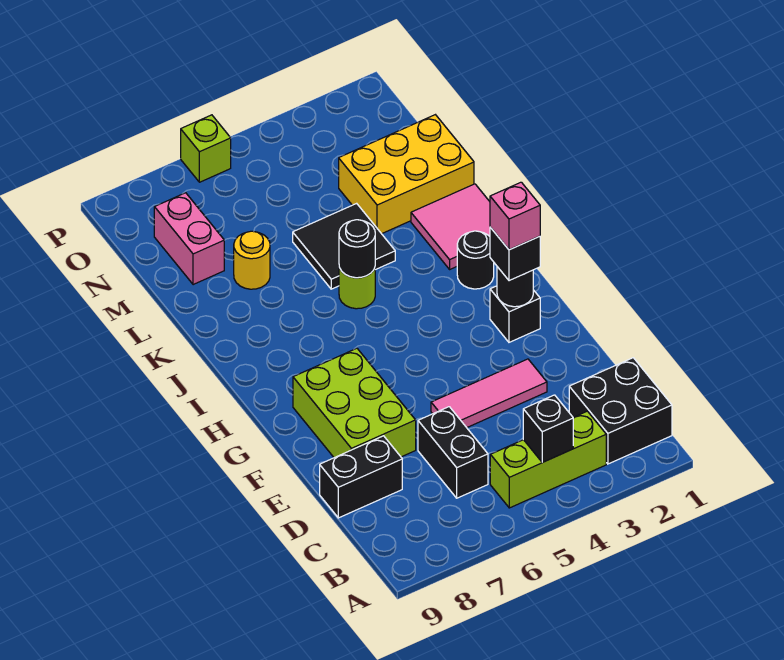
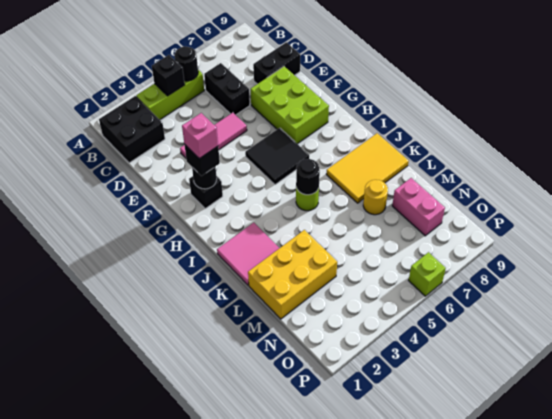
black 1x1 round brick [457,231,494,289] -> black 1x1 round brick moved to [174,46,198,81]
none -> yellow 2x3 tile [326,133,409,203]
black 2x2 tile [293,203,395,289] -> black 2x2 tile moved to [245,128,309,185]

